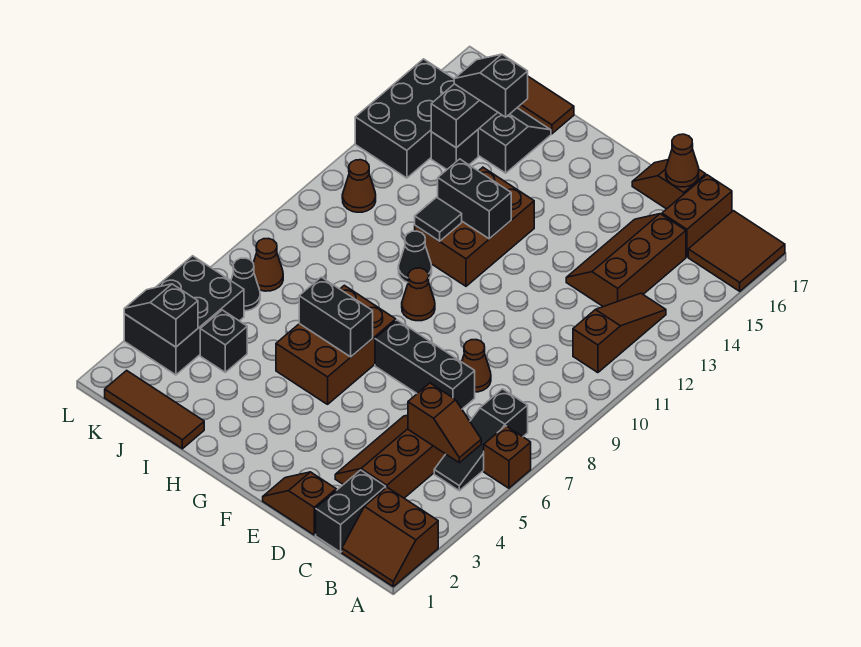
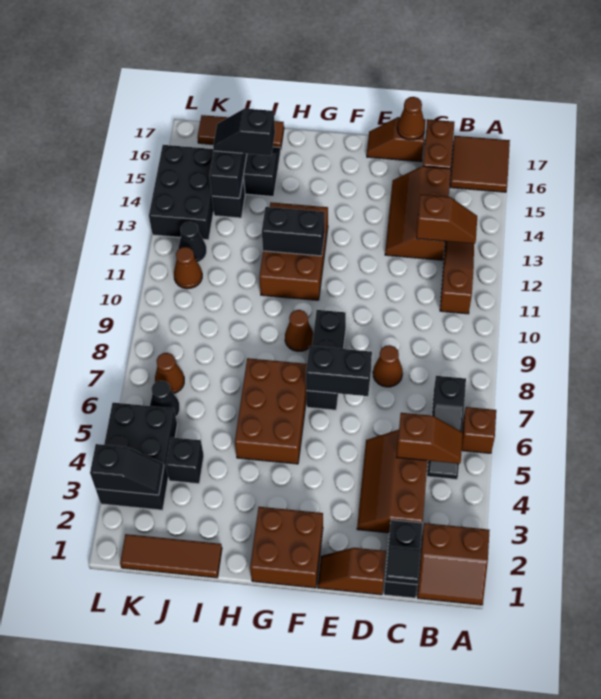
none -> brown 1x2 slope [416,195,477,244]
black 1x3 brick [375,320,475,409] -> black 1x3 brick turned to [306,310,346,410]
none -> brown 2x2 brick [250,507,323,588]
black 1x2 brick [299,277,373,357] -> black 1x2 brick moved to [306,346,372,396]
black 1x1 cone [398,231,432,282] -> black 1x1 cone moved to [178,222,207,262]
black 1x1 tile [415,197,462,241] -> black 1x1 tile moved to [385,546,421,585]
black 1x2 slope [124,284,198,347] -> black 1x2 slope turned to [90,444,164,495]

